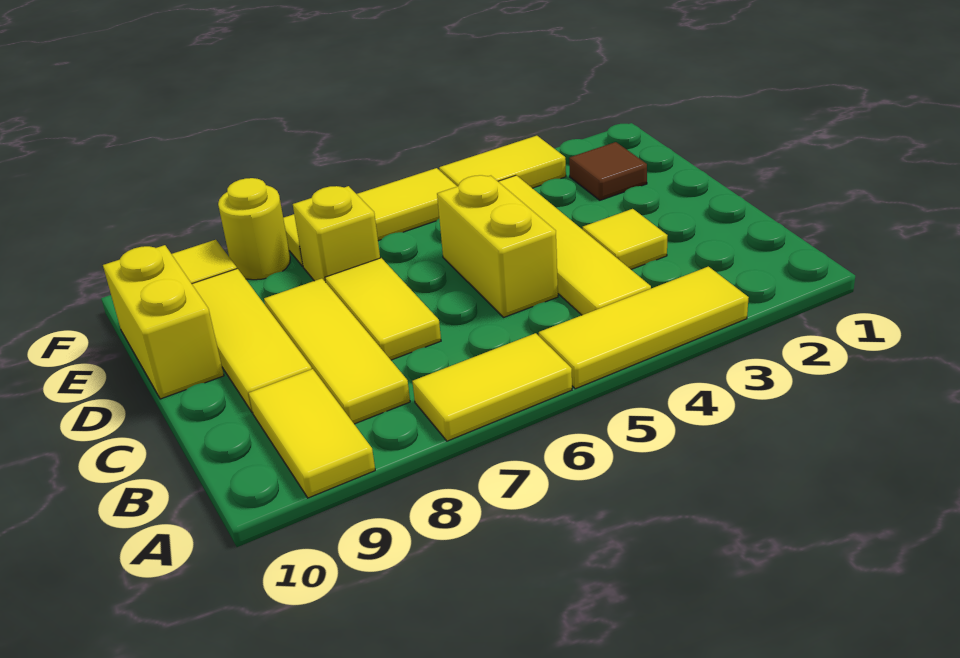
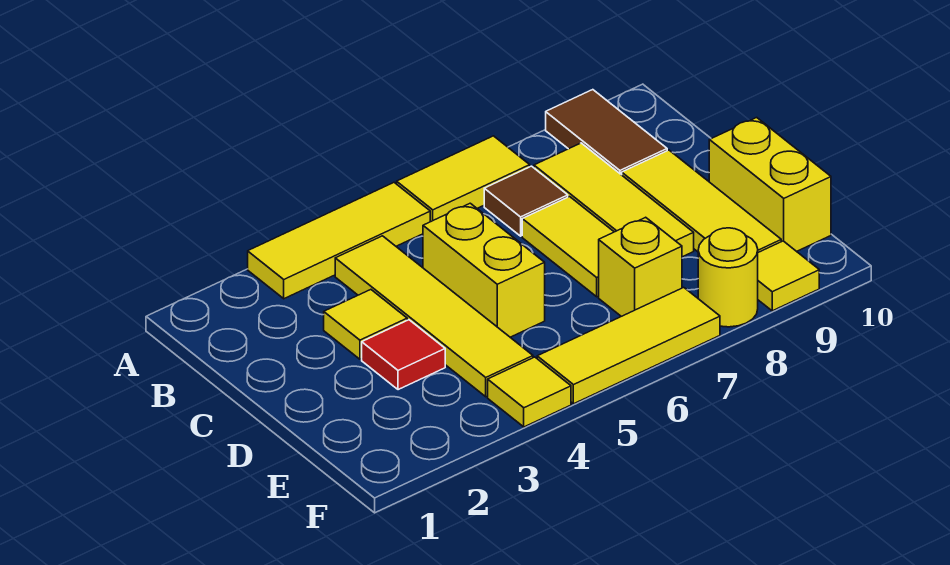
yellow 1x2 tile [249,369,375,498] -> brown 1x2 tile [546,90,667,175]
none -> red 1x1 tile [362,320,445,390]
brown 1x1 tile [569,142,647,200] -> brown 1x1 tile moved to [484,166,568,236]
yellow 1x2 tile [439,136,566,188] -> yellow 1x1 tile [488,357,571,427]

